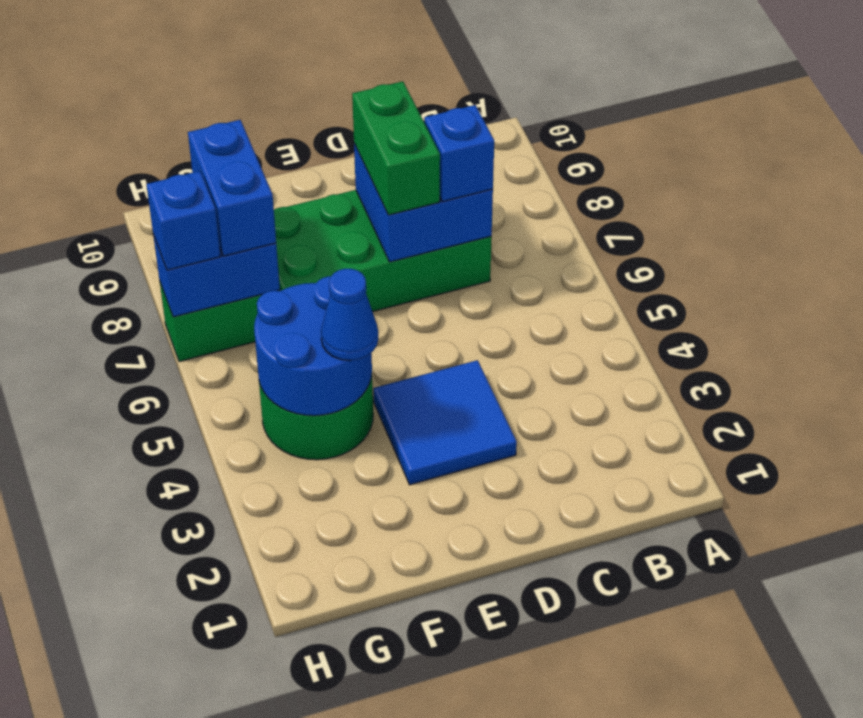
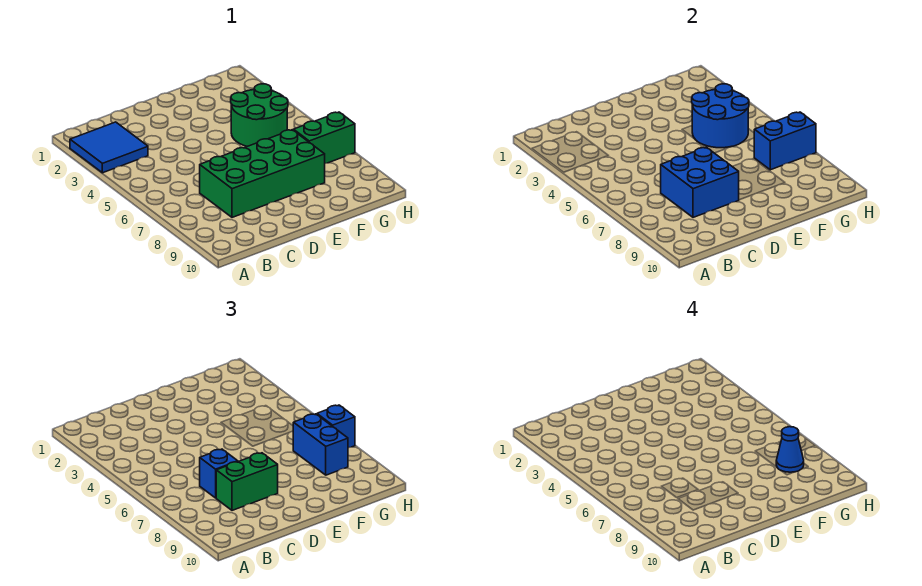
blue 2x2 tile [373,360,517,485] -> blue 2x2 tile moved to [70,122,148,173]
green 1x2 brick [352,81,440,215] -> green 1x2 brick turned to [216,453,278,510]
blue 1x1 cone [321,269,378,361] -> blue 1x1 cone moved to [776,427,804,472]

